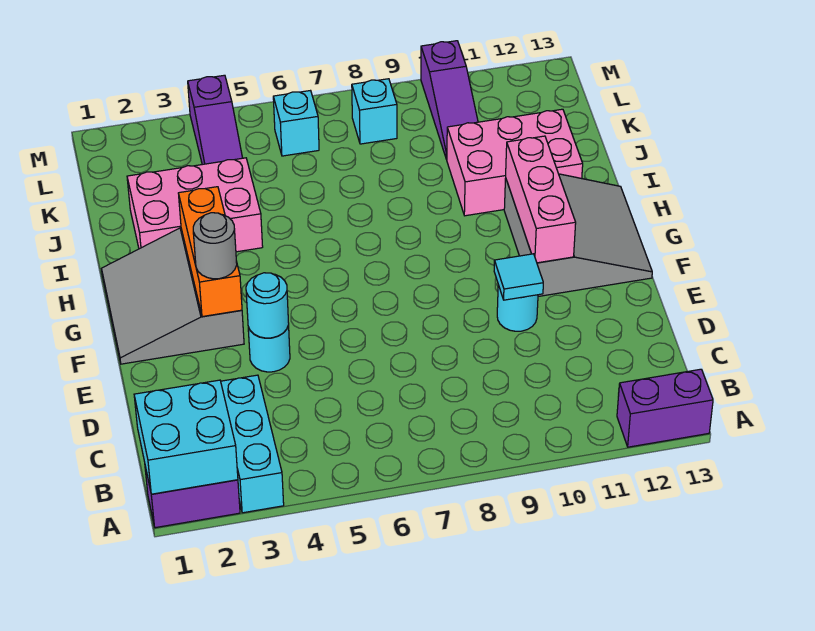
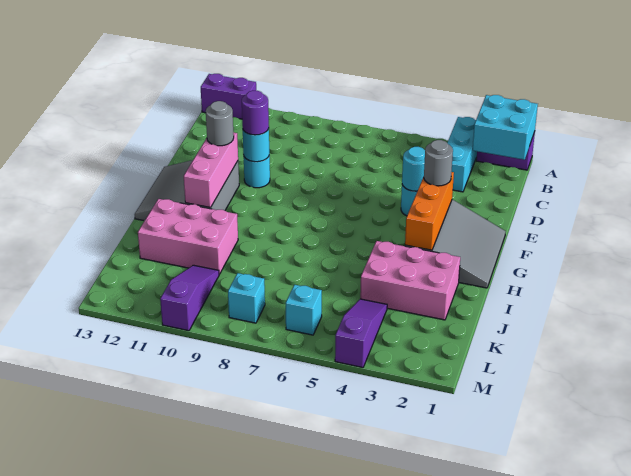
cyan 1x1 tile [494,254,543,300] -> cyan 1x1 round brick [243,128,269,162]
none -> purple 1x1 round brick [242,91,269,135]
none -> grey 1x1 round brick [206,101,234,146]

